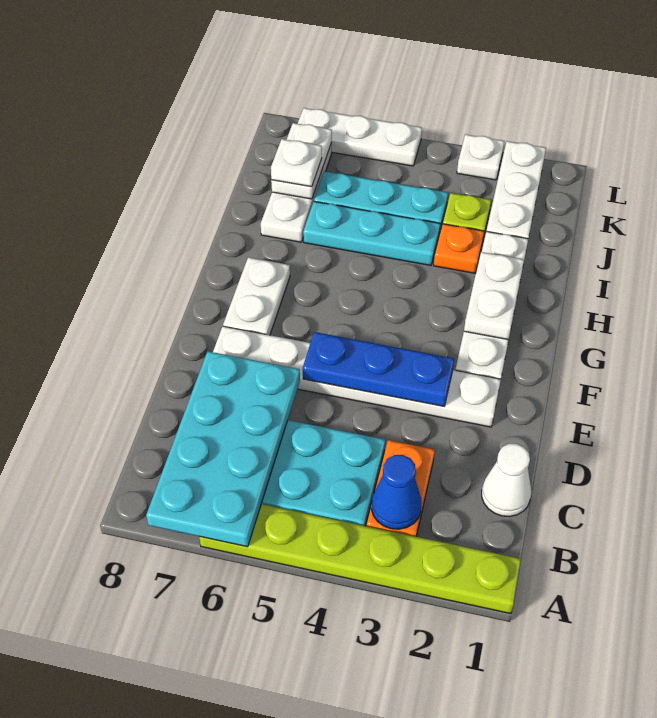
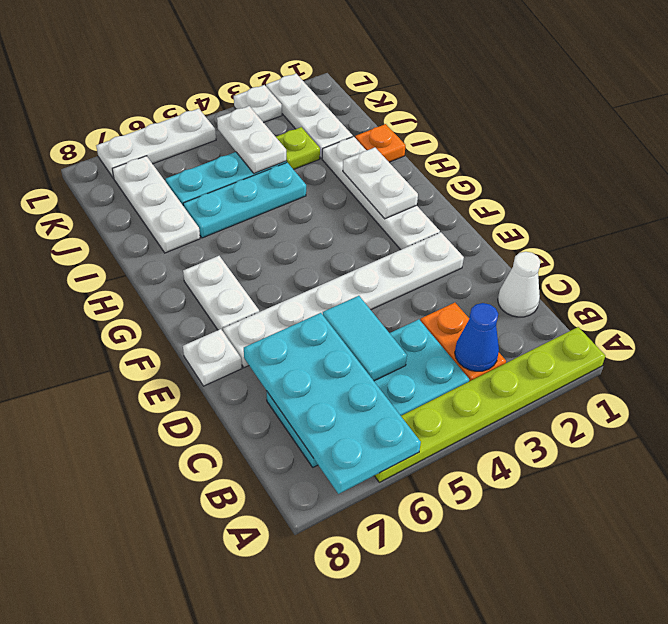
none -> cyan 1x2 tile [323,296,407,381]
blue 1x3 plate [303,332,454,406] -> none
orange 1x1 plate [434,224,484,273] -> orange 1x1 plate moved to [355,124,406,162]
white 1x2 plate [271,123,332,199] -> white 1x2 plate moved to [217,106,286,173]
white 1x1 plate [271,139,322,187] -> white 1x1 plate moved to [183,329,242,386]

